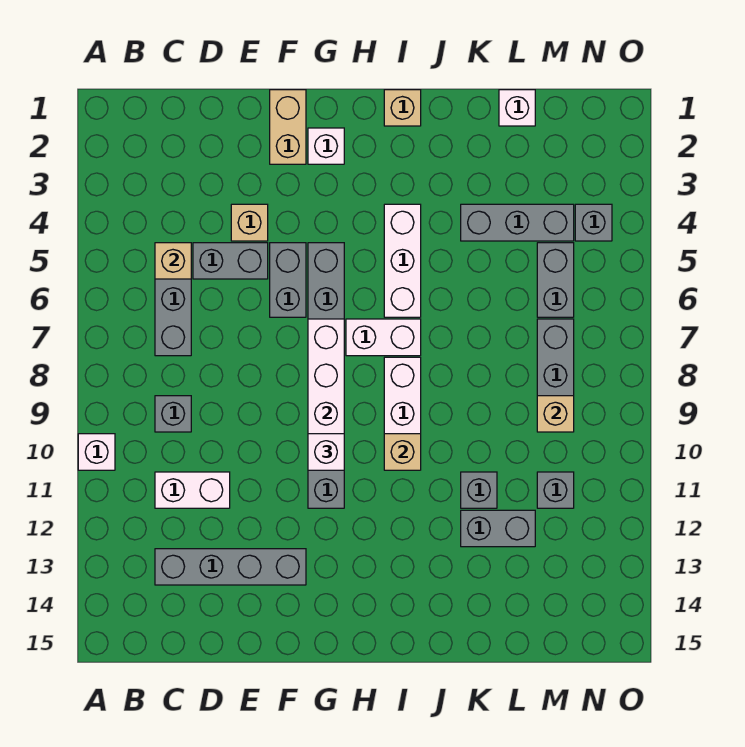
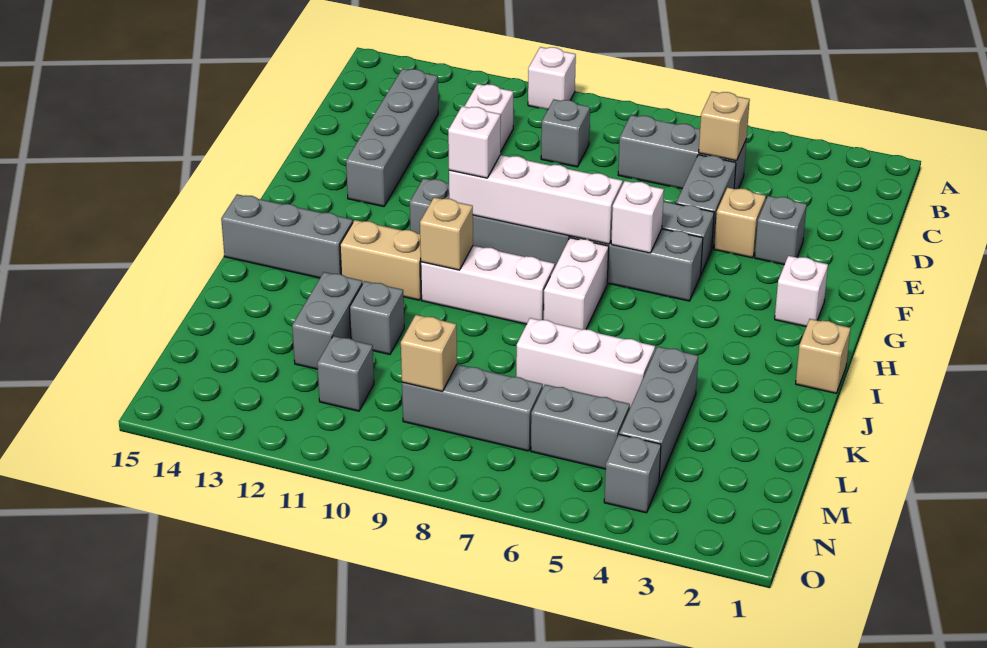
none -> grey 1x1 brick [755,196,807,265]
tan 1x2 brick [270,90,306,164] -> tan 1x2 brick moved to [340,220,422,300]
white 1x3 brick [384,204,421,317] -> white 1x3 brick moved to [516,318,655,407]
none -> grey 1x3 brick [221,194,353,278]
white 1x1 brick [499,90,535,126] -> white 1x1 brick moved to [611,181,664,253]

